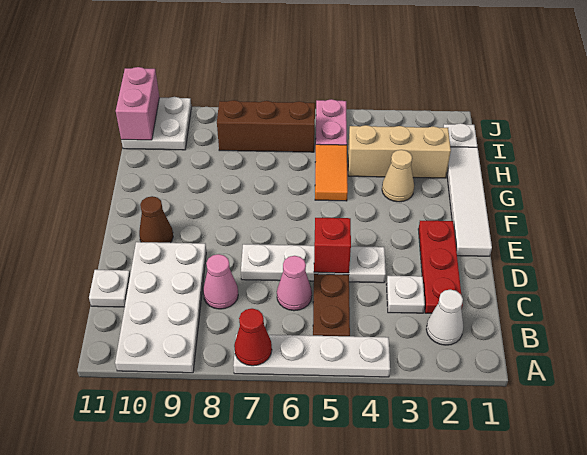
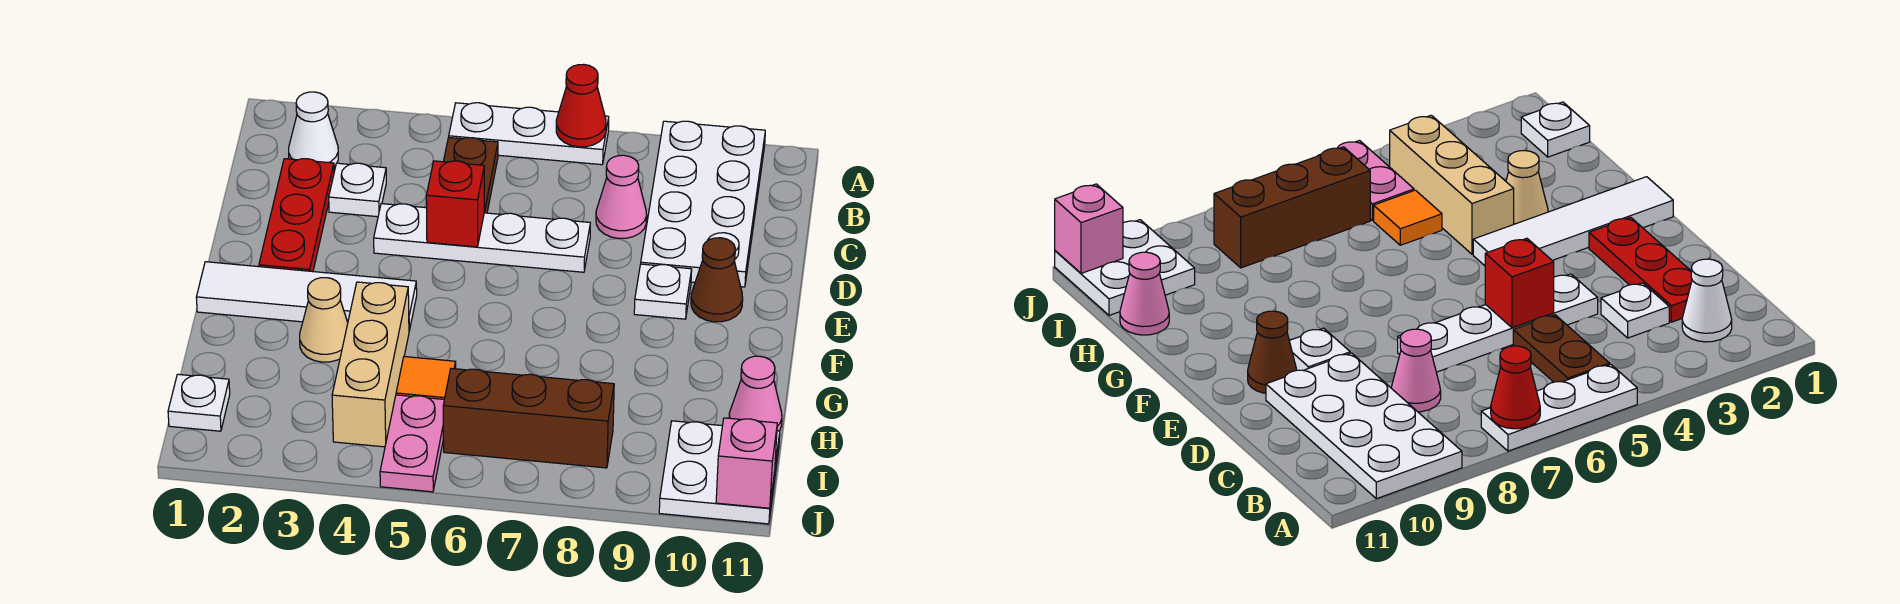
white 1x4 plate [233,334,390,377] -> white 1x3 plate [449,103,609,165]
pink 1x1 cone [277,256,312,311] -> pink 1x1 cone moved to [729,356,782,431]
white 1x1 plate [89,270,130,307] -> white 1x1 plate moved to [634,264,692,319]
white 1x4 tile [447,147,492,256] -> white 1x4 tile turned to [196,262,417,331]
orange 1x2 tile [315,144,348,201] -> orange 1x1 tile [396,357,456,399]
tan 1x3 brick [348,125,451,178] -> tan 1x3 brick turned to [332,282,409,447]
pink 1x2 brick [116,67,159,140] -> pink 1x1 brick [716,418,777,508]

